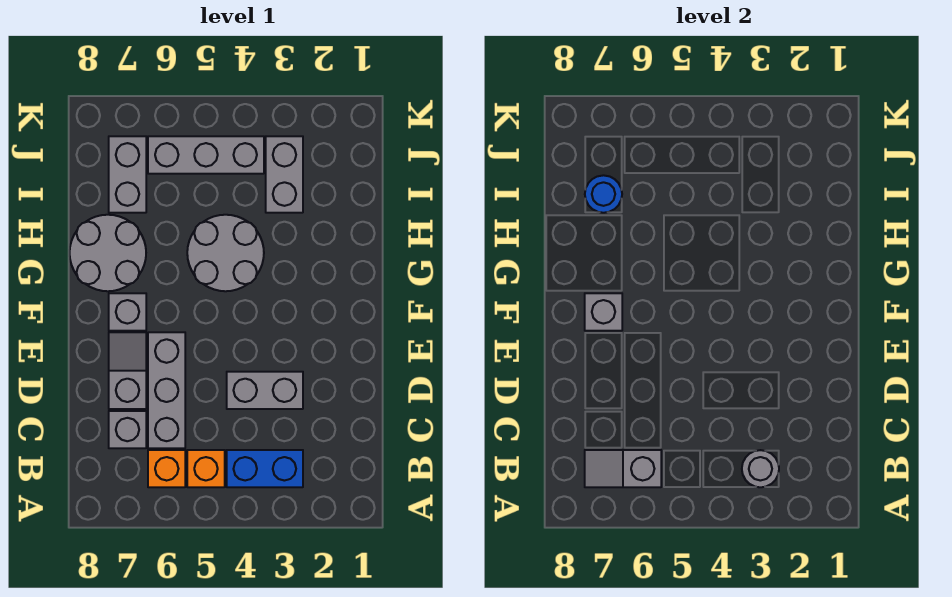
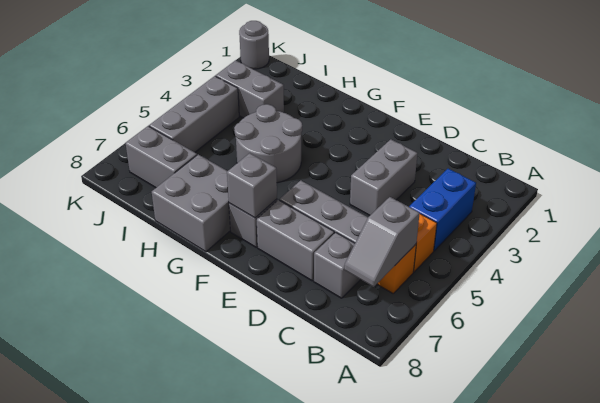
grey 1x1 round brick [742,450,779,487] -> grey 1x1 round brick moved to [239,21,269,69]
grey 1x2 slope [109,332,146,409] -> grey 1x2 brick [257,200,334,281]
grey 2x2 round brick [70,215,146,291] -> grey 2x2 brick [152,155,231,252]
blue 1x1 round brick [585,175,622,213] -> none

